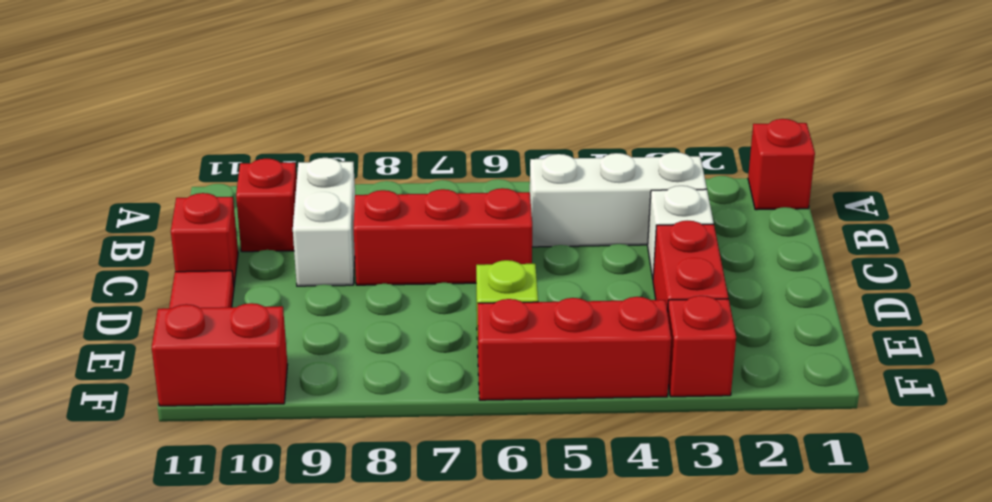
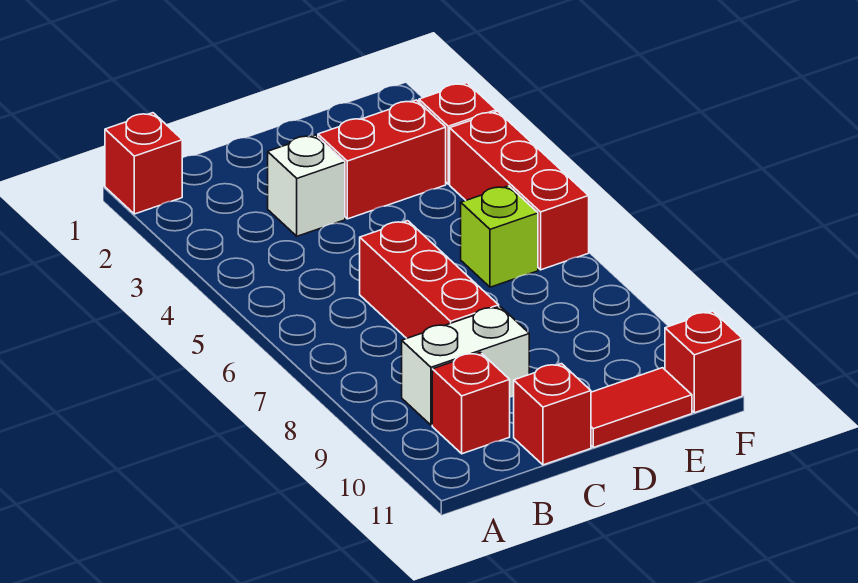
white 1x3 brick [530,152,707,247] -> none
red 1x2 brick [152,303,288,406] -> red 1x1 brick [665,311,742,413]

